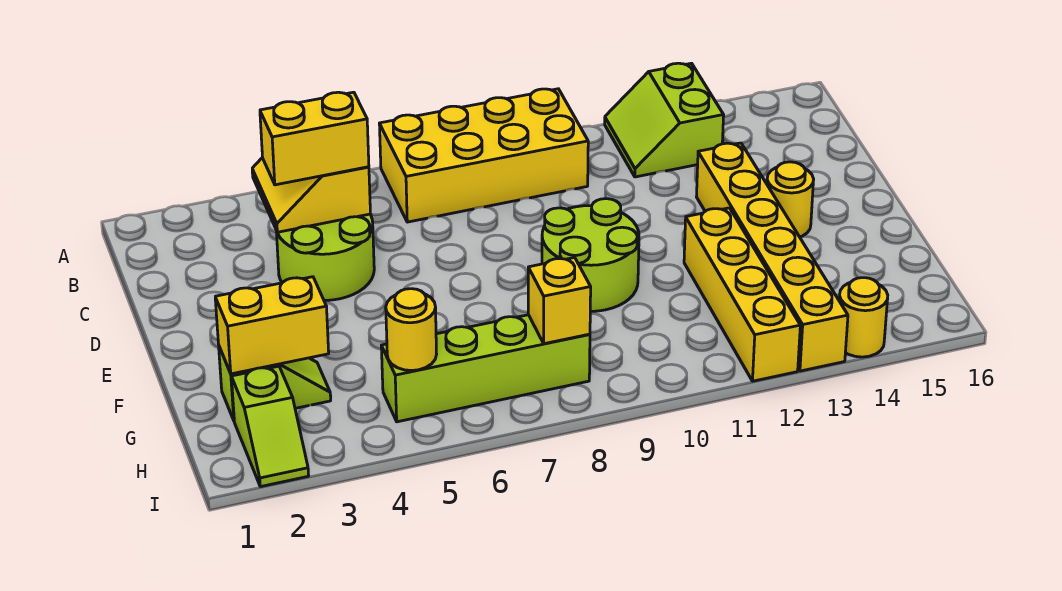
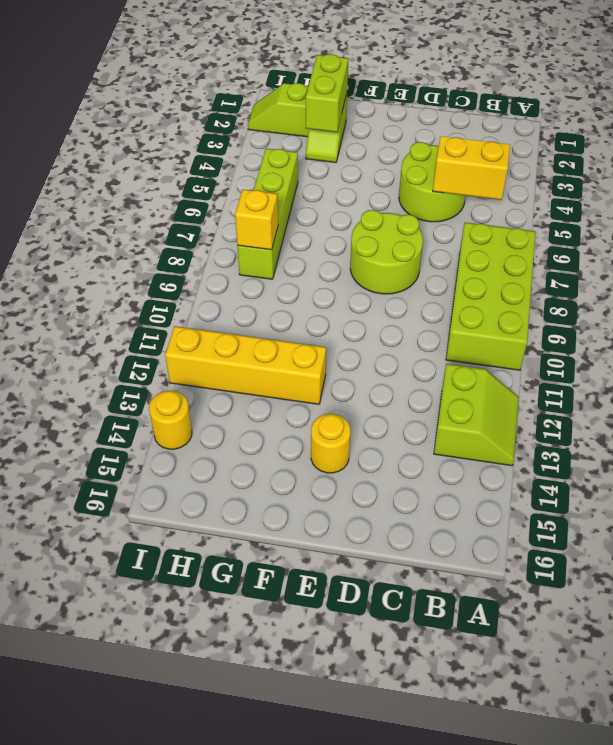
yellow 2x4 brick [379,89,588,222] -> lime 2x4 brick [446,223,535,370]
lime 2x2 slope [605,63,724,177] -> lime 2x2 slope turned to [434,364,519,466]
yellow 1x2 brick [260,92,369,185] -> none
yellow 1x6 brick [697,143,848,371] -> none
lime 2x2 round brick [542,199,639,311] -> lime 2x2 round brick moved to [350,210,423,294]
yellow 1x2 brick [215,277,329,374] -> lime 1x2 brick [306,54,348,132]
yellow 1x1 round brick [386,289,437,371] -> none

